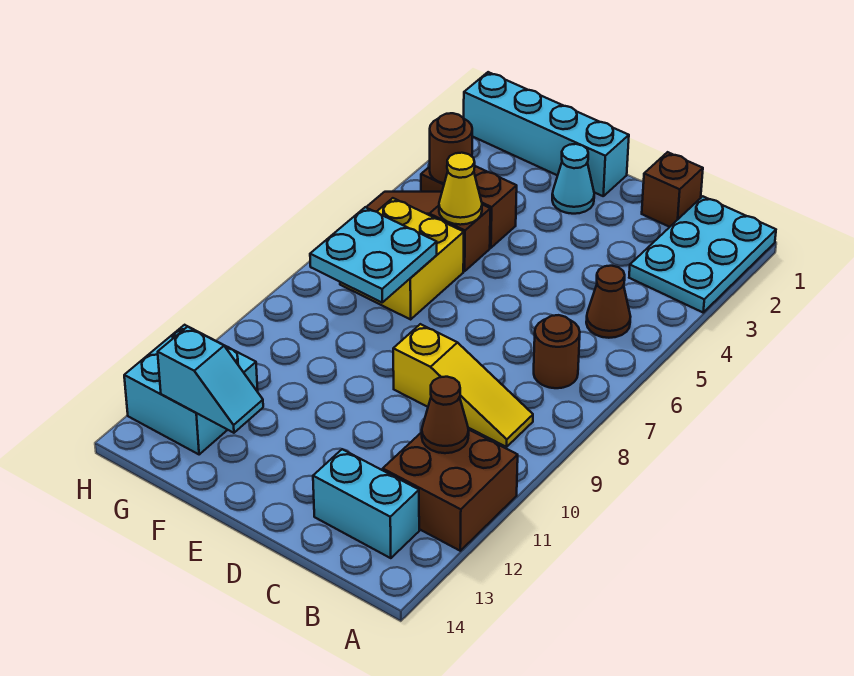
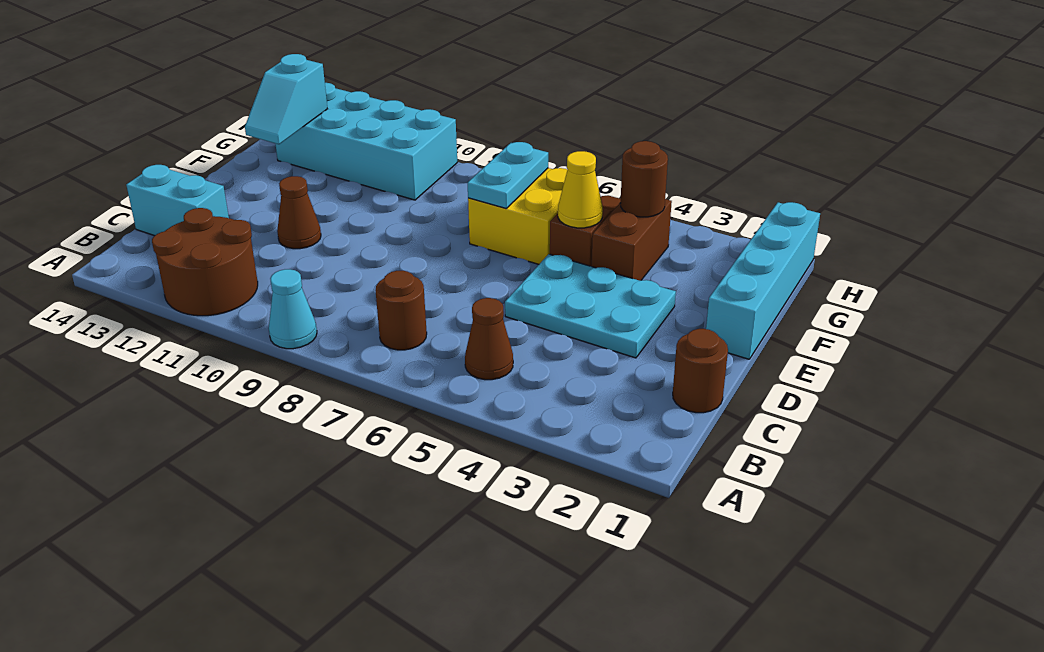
cyan 2x3 plate [629,196,776,312] -> cyan 2x3 plate moved to [505,254,676,358]
brown 2x2 brick [383,430,518,551] -> brown 2x2 round brick [152,208,258,316]
yellow 1x3 slope [393,324,533,447] -> none
brown 1x1 cone [422,377,469,453] -> brown 1x1 cone moved to [277,176,321,249]
cyan 1x2 brick [313,449,419,558] -> cyan 1x2 brick turned to [126,165,229,236]
brown 1x1 brick [642,152,703,227] -> brown 1x1 round brick [673,329,728,413]
cyan 1x1 cone [552,144,594,214] -> cyan 1x1 cone moved to [269,269,317,349]
cyan 2x2 plate [310,207,437,302] -> cyan 1x2 plate [468,142,548,209]
cyan 2x2 brick [124,325,258,455] -> cyan 2x4 brick [276,83,457,200]

